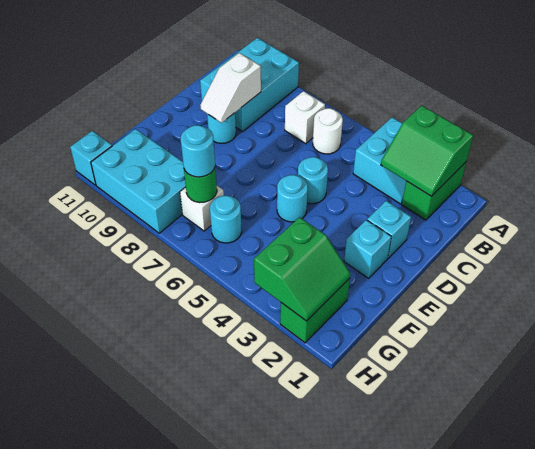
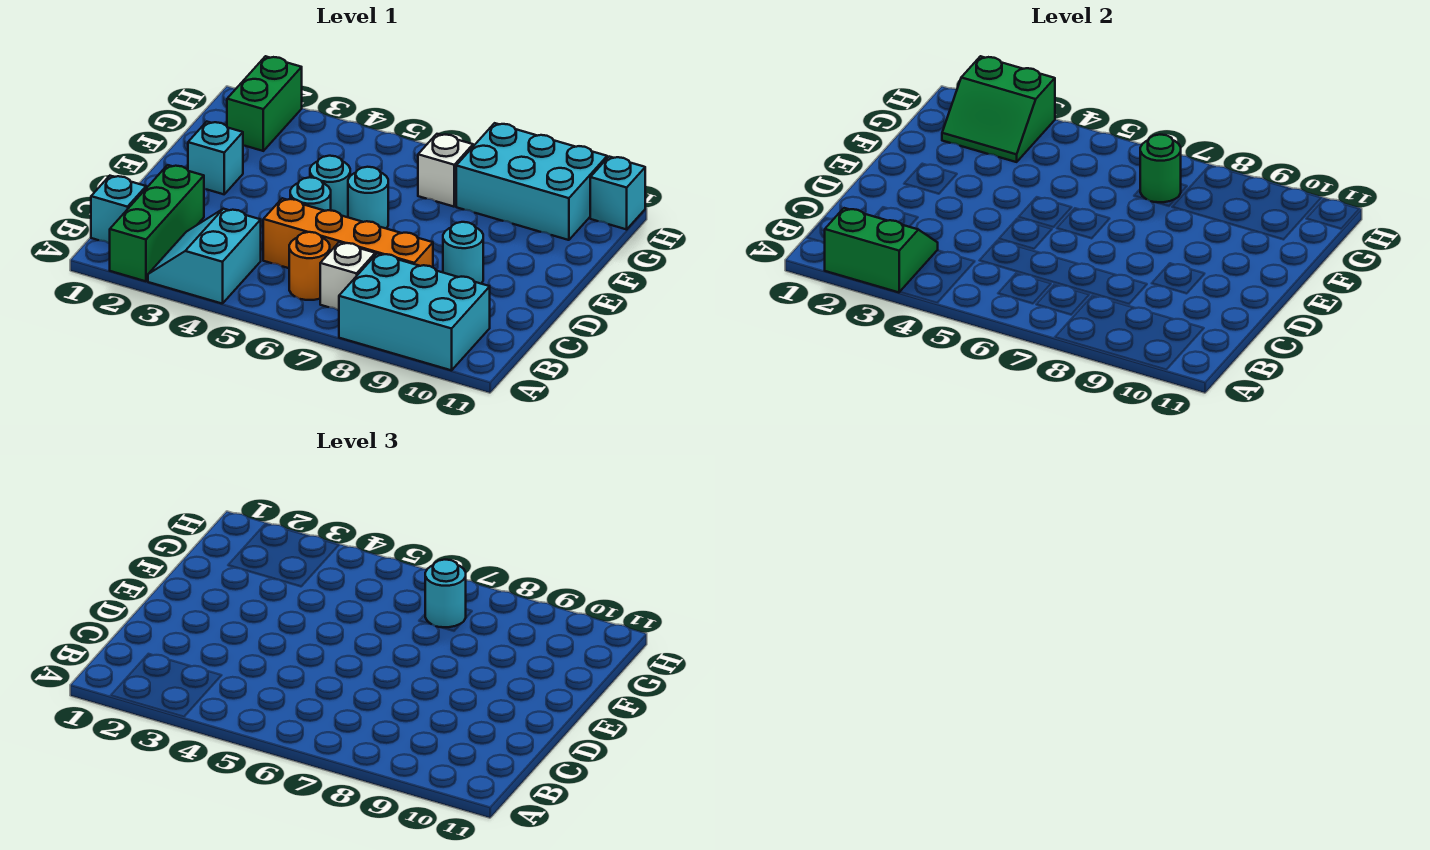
green 1x2 brick [402,161,467,220] -> green 1x3 brick [109,165,204,281]
cyan 2x3 brick [200,38,299,131] -> cyan 2x3 brick turned to [339,253,490,370]
white 1x1 round brick [313,108,343,154] -> orange 1x1 round brick [289,232,330,300]
none -> orange 1x4 brick [263,198,433,268]
white 1x2 slope [200,53,261,123] -> none
cyan 1x1 brick [367,201,411,258] -> cyan 1x1 brick moved to [91,176,146,243]
green 2x2 slope [254,217,351,321] -> green 2x2 slope turned to [942,56,1055,162]
cyan 1x1 round brick [210,196,242,243] -> cyan 1x1 round brick moved to [348,167,388,229]

